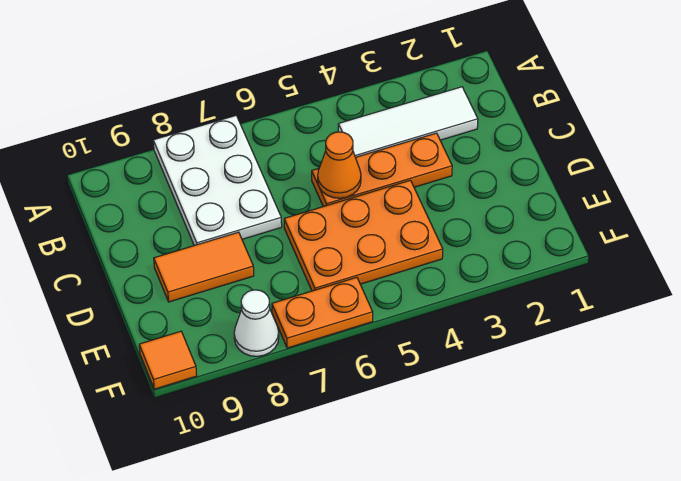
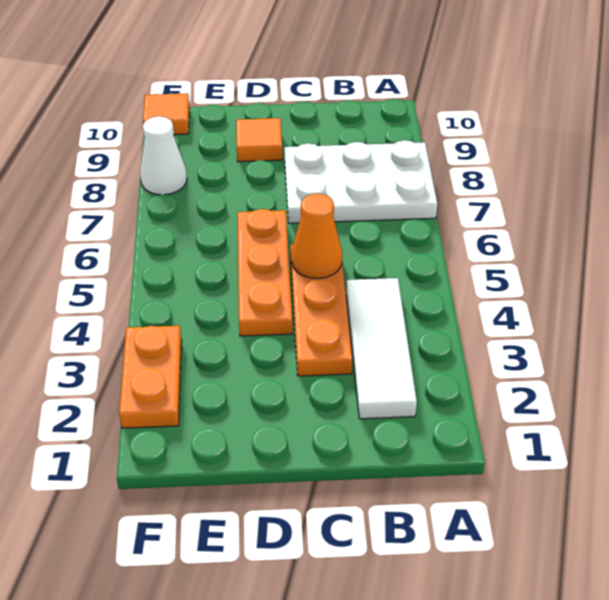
orange 2x3 plate [284,180,443,291] -> orange 1x3 plate [237,209,292,336]
orange 1x2 tile [154,232,254,302] -> orange 1x1 tile [236,118,282,162]
orange 1x2 plate [272,277,373,348] -> orange 1x2 plate moved to [119,326,182,428]

